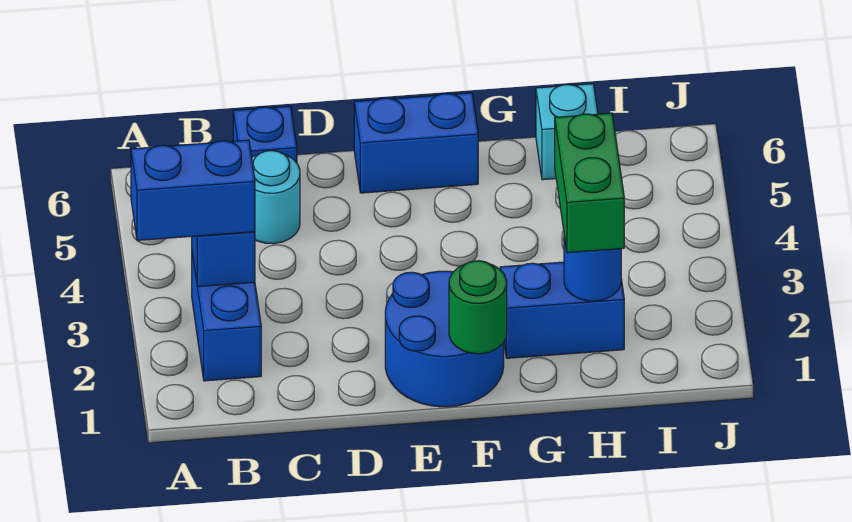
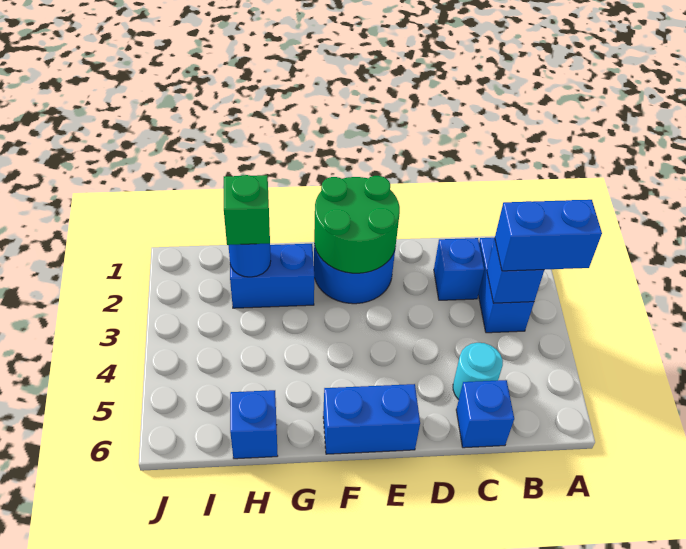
none -> blue 1x1 brick [434,238,484,300]
green 1x1 round brick [449,261,507,354] -> green 2x2 round brick [314,176,400,273]
green 1x2 brick [555,113,624,253] -> green 1x1 brick [224,175,270,245]
cyan 1x1 brick [536,84,598,180] -> blue 1x1 brick [230,390,278,459]

